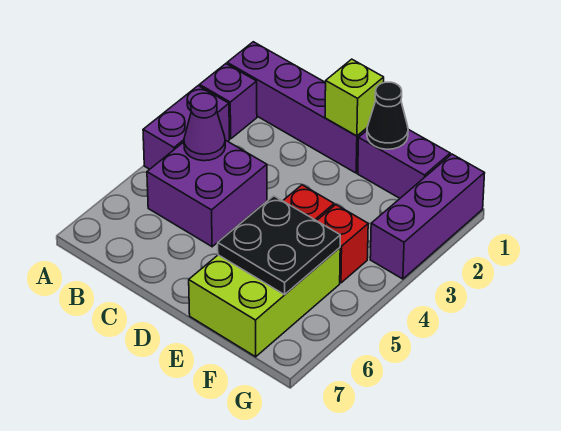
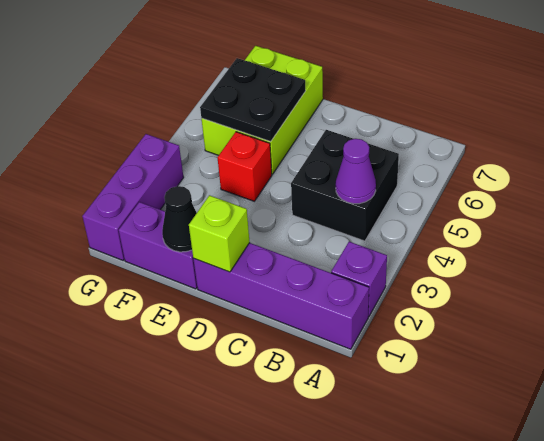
purple 1x2 brick [143,86,229,169] -> none
purple 2x2 brick [147,140,267,247] -> black 2x2 brick [291,130,399,241]
red 1x1 brick [317,205,368,283] -> none

